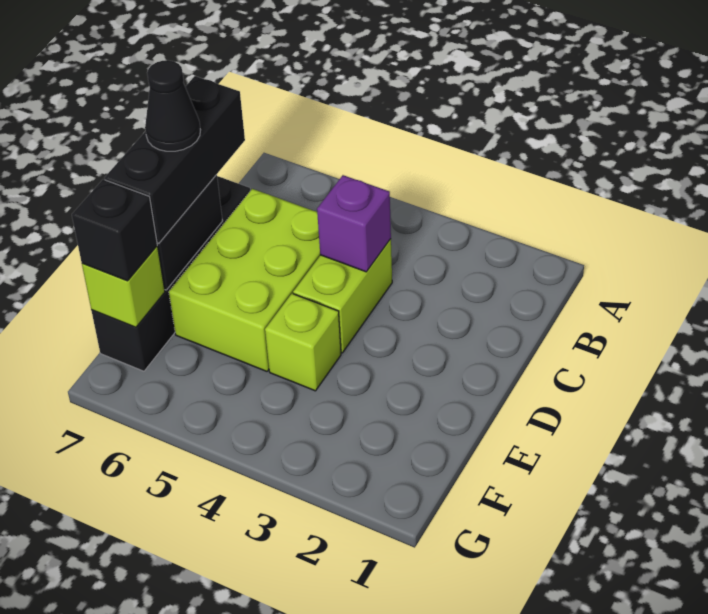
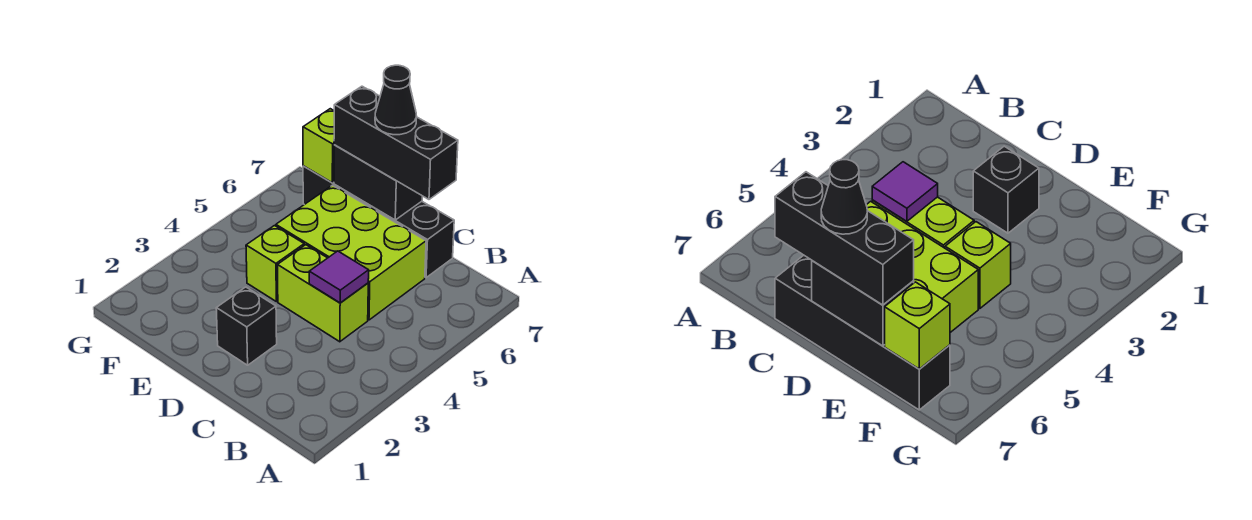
purple 1x1 brick [317,175,391,272] -> purple 1x1 tile [309,251,369,303]
black 1x1 brick [72,180,157,281] -> black 1x1 brick moved to [216,287,277,365]

